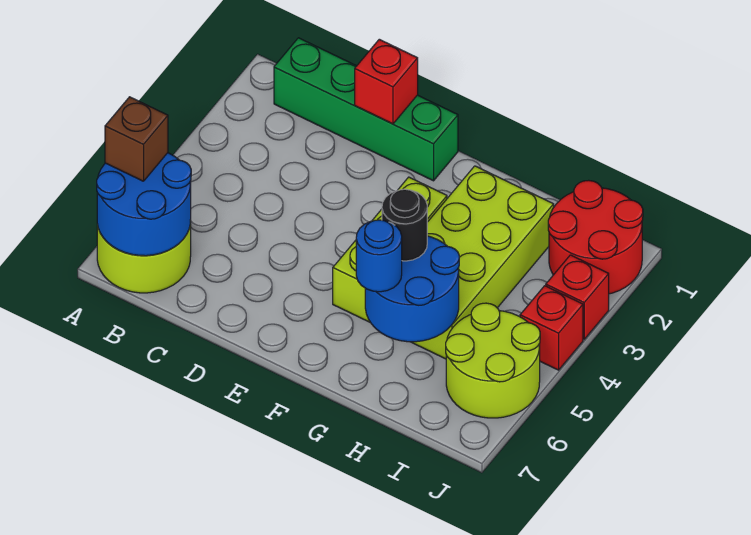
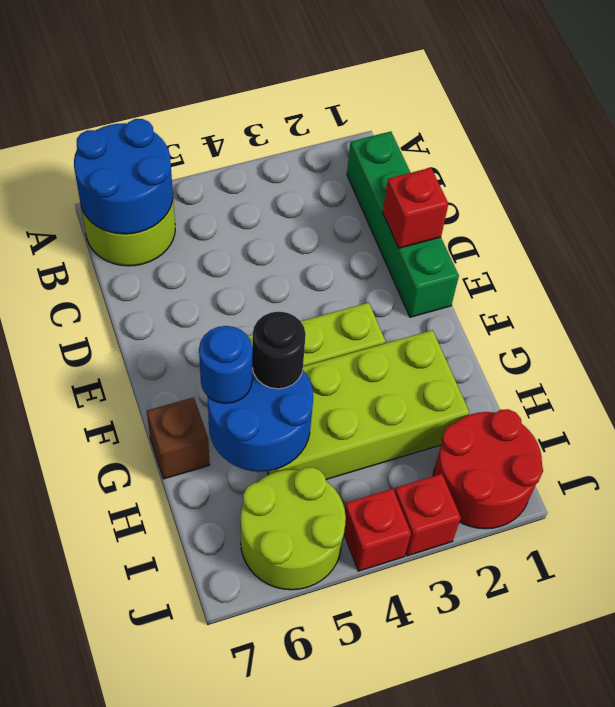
brown 1x1 brick [105,97,168,181] -> brown 1x1 brick moved to [147,397,210,479]

